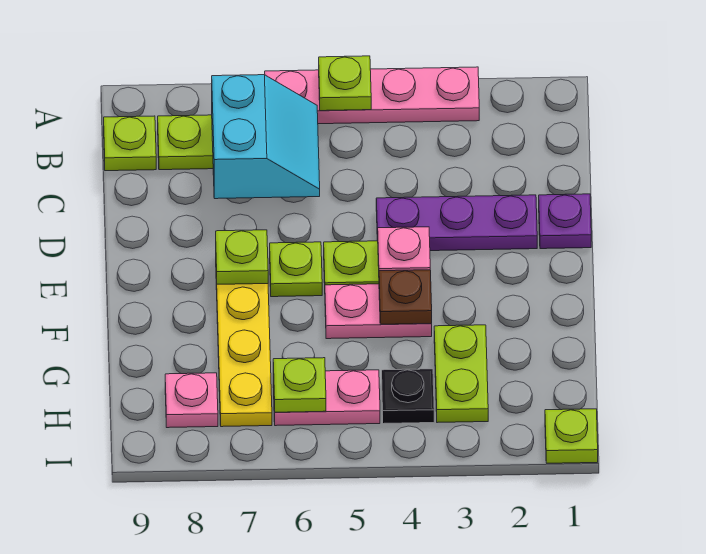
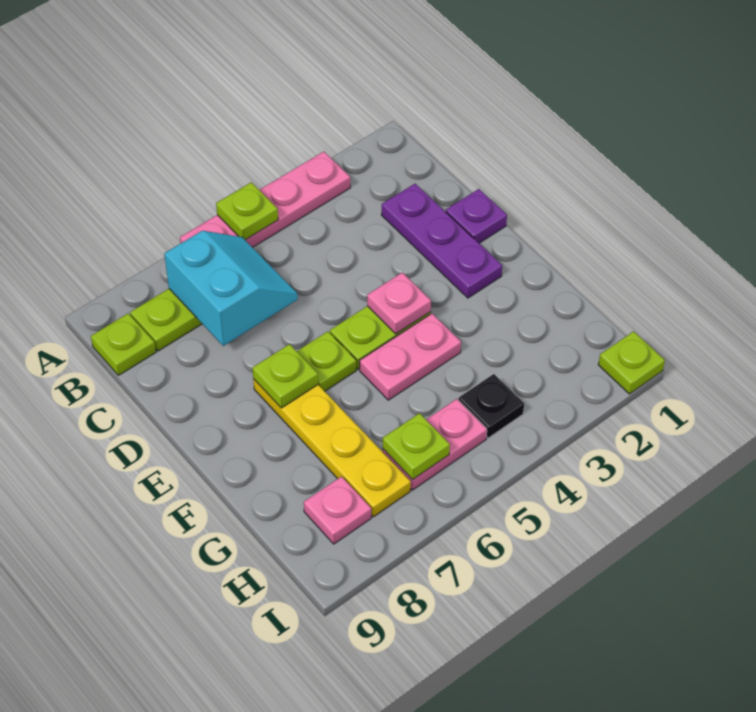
purple 1x3 plate [376,195,537,251] -> purple 1x3 plate turned to [381,184,502,298]
brown 1x1 plate [379,270,432,324] -> none
lime 1x2 plate [434,325,488,423] -> none

